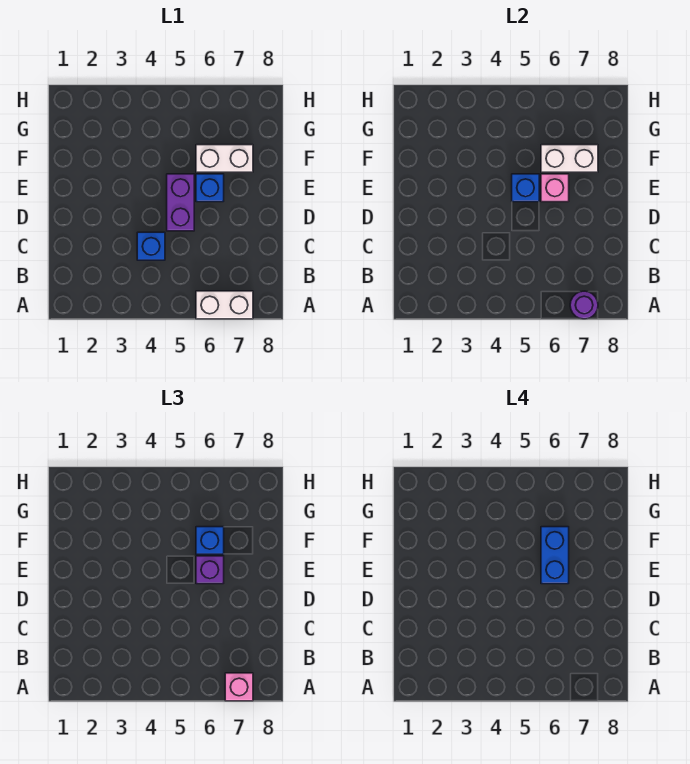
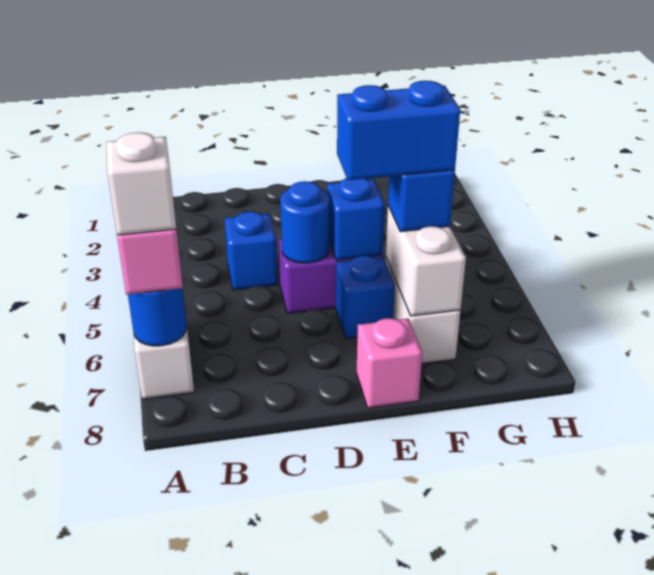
purple 1x1 round brick [570,291,598,319] -> blue 1x1 round brick [128,288,187,346]
none -> white 1x1 brick [107,132,176,235]
none -> blue 1x1 round brick [280,181,329,263]
pink 1x1 brick [541,174,569,202] -> pink 1x1 brick moved to [357,318,422,408]
purple 1x1 brick [196,556,224,584] -> none

